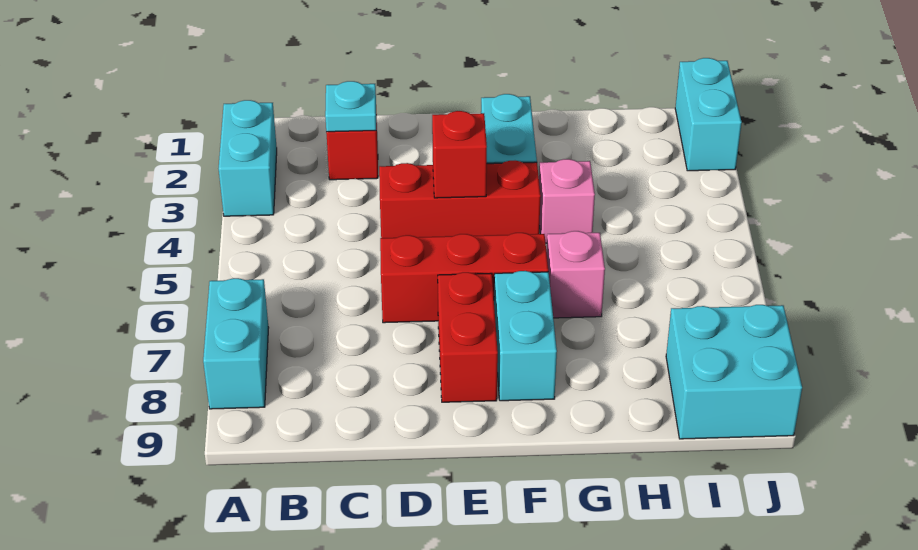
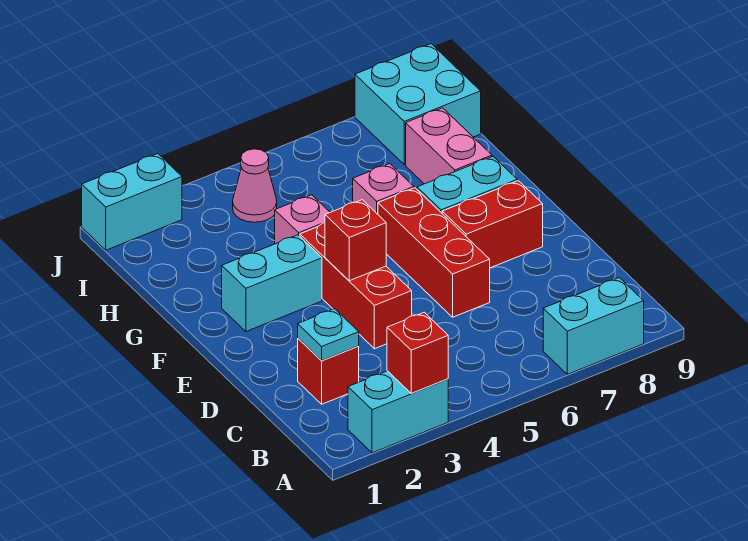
none -> red 1x1 brick [387,312,448,393]
none -> pink 1x2 brick [406,108,492,184]
none -> pink 1x1 cone [233,149,277,222]

